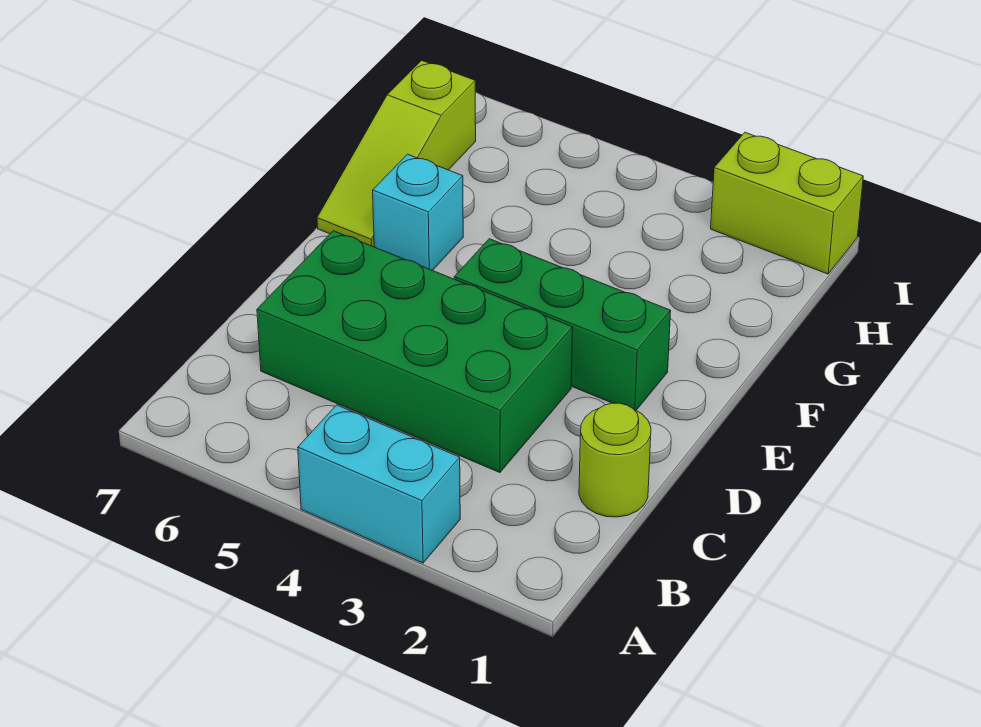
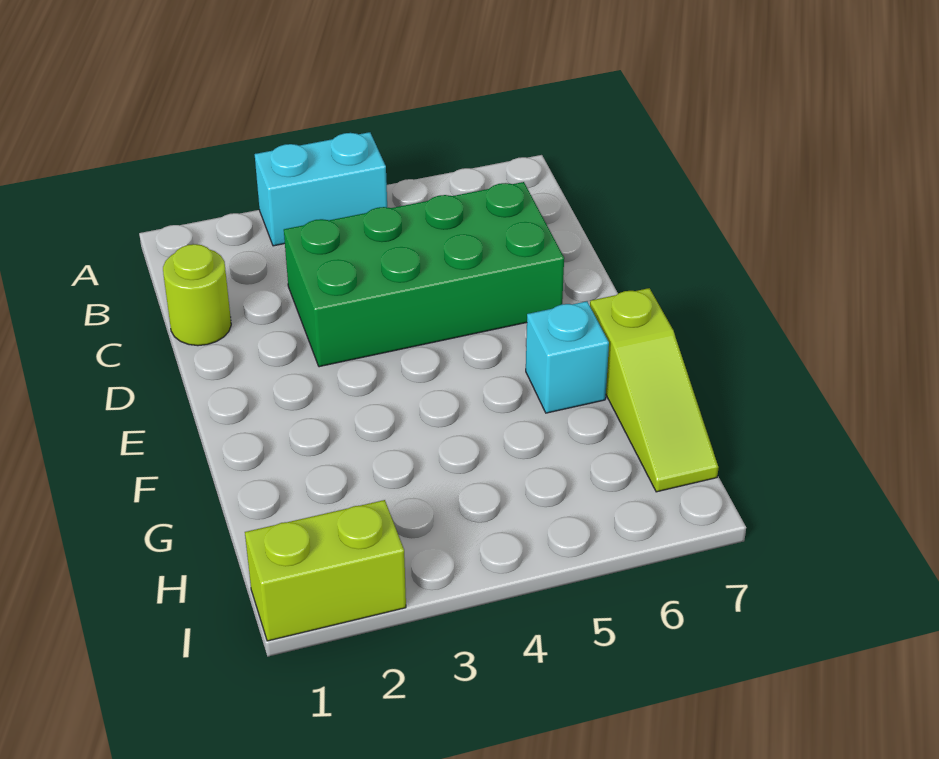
green 1x3 brick [454,239,671,410] -> none
lime 1x3 slope [317,60,476,247] -> lime 1x3 slope turned to [590,288,718,492]

